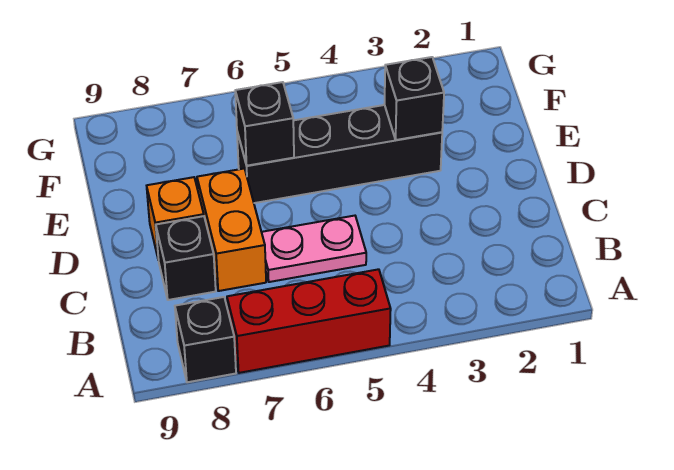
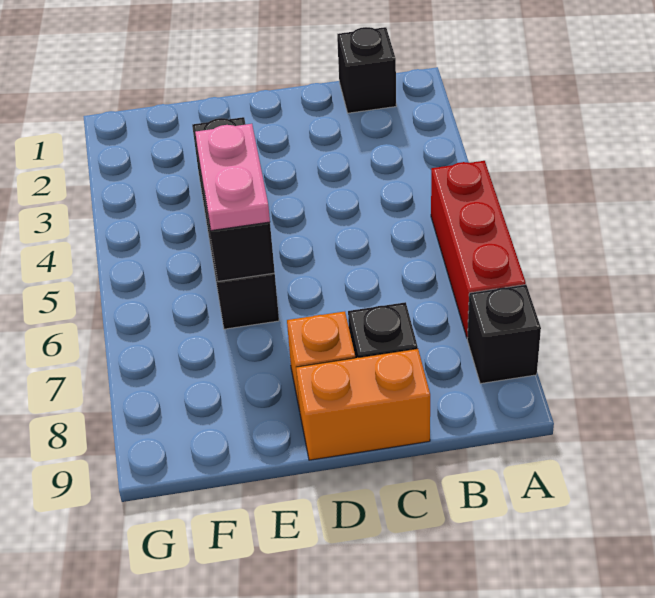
pink 1x2 plate [262,216,366,282] -> pink 1x2 plate moved to [195,124,270,231]
orange 1x2 brick [197,169,266,291] -> orange 1x2 brick moved to [296,349,430,460]
black 1x1 brick [384,57,444,140] -> black 1x1 brick moved to [337,27,396,113]

